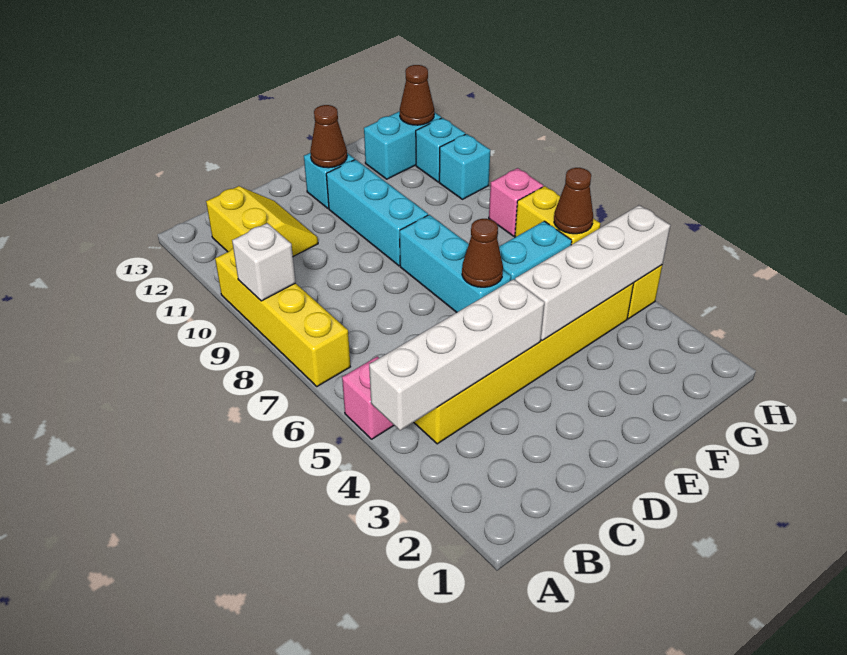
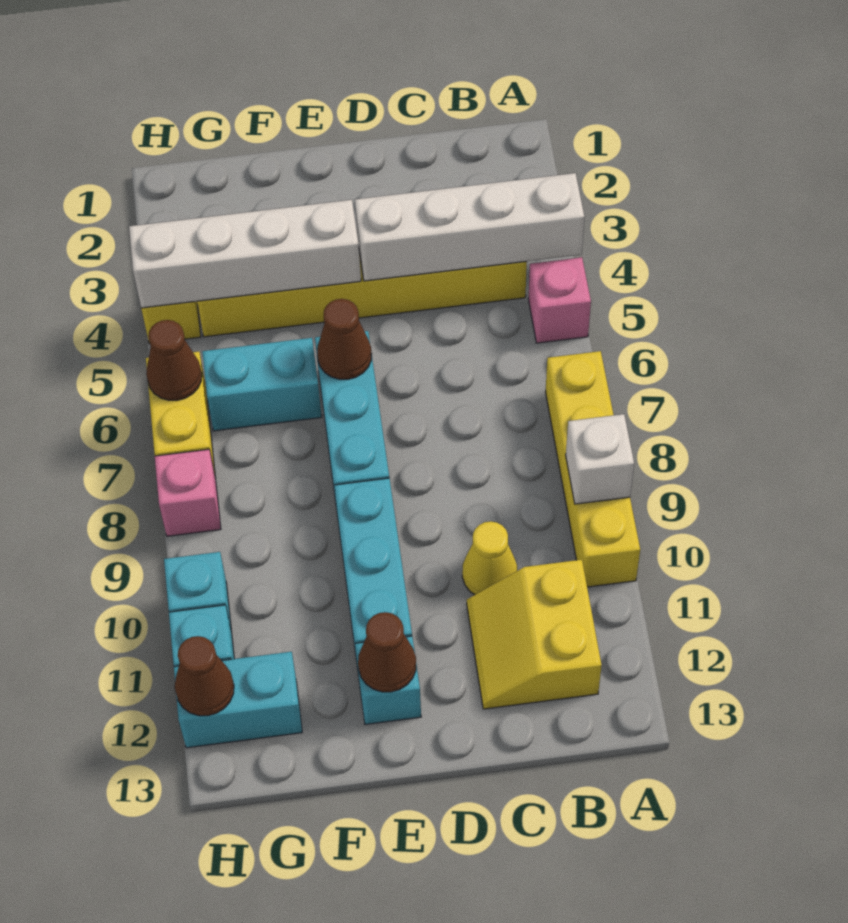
none -> yellow 1x1 cone [462,521,517,595]

